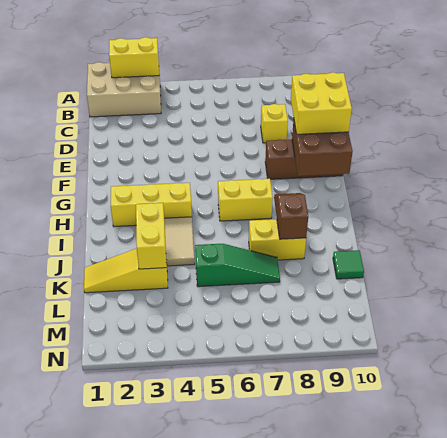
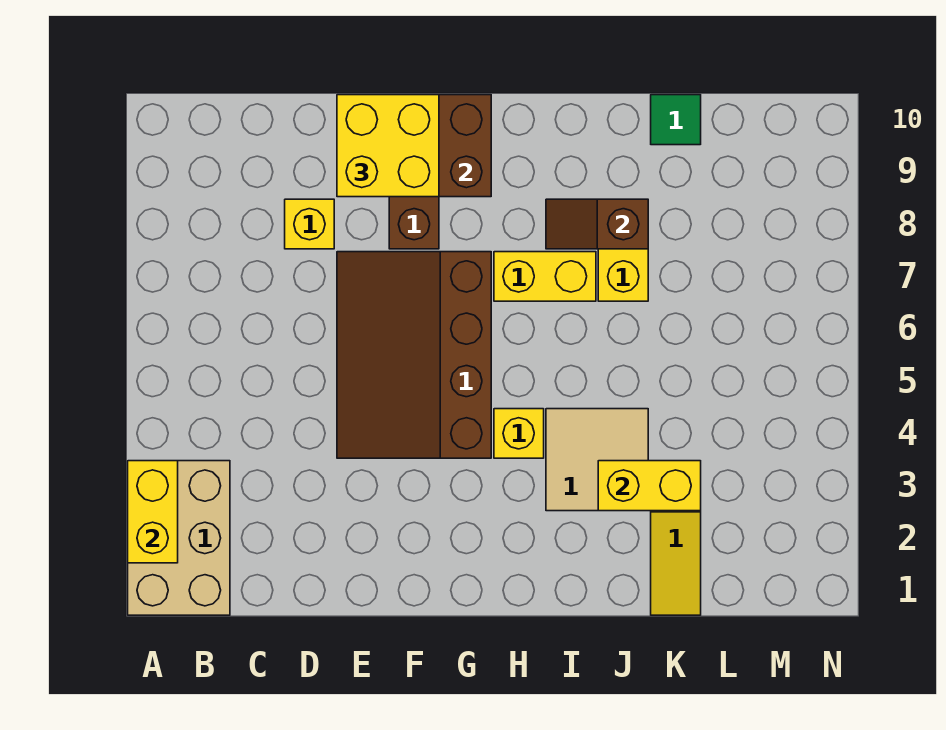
none -> brown 3x4 slope [337,252,491,458]
yellow 1x3 brick [111,183,192,227] -> yellow 1x1 brick [494,409,544,458]
yellow 1x2 brick [218,179,273,221] -> yellow 1x2 brick turned to [494,252,596,301]
green 1x3 slope [195,244,280,287] -> none

